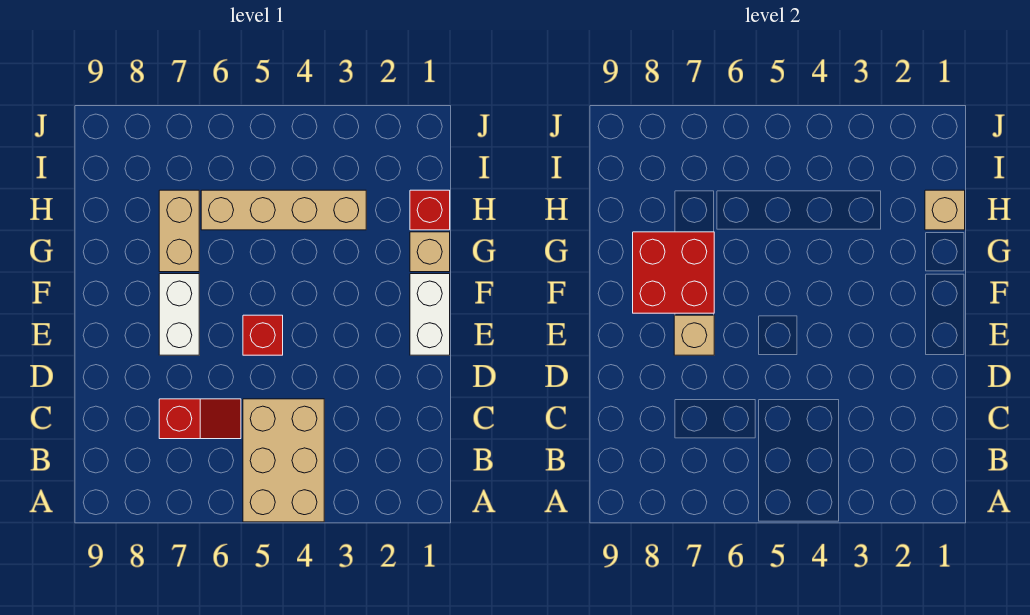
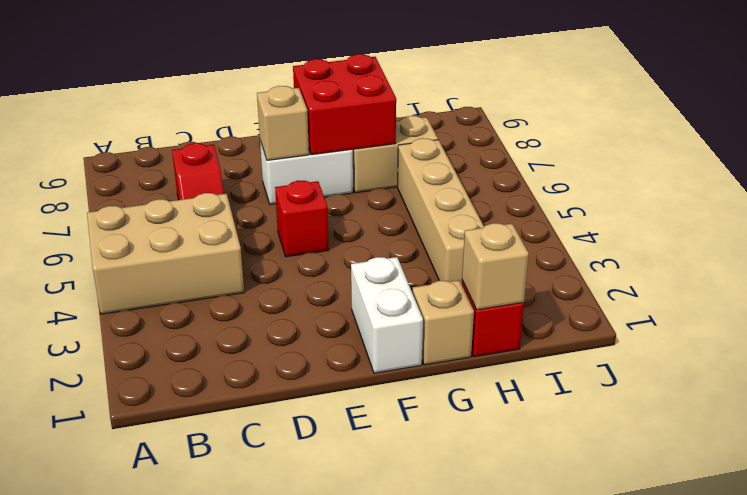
white 1x2 brick [410,274,450,355] -> white 1x2 brick turned to [351,257,423,373]

